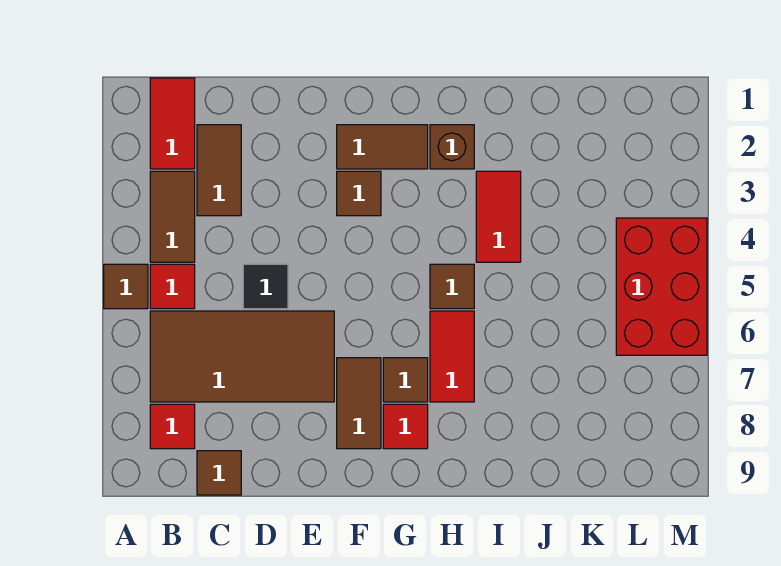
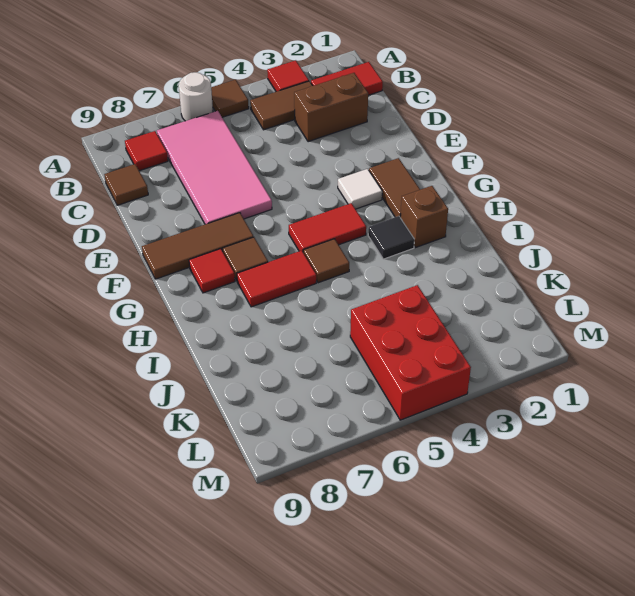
none -> white 1x1 round brick [179,72,213,121]
red 1x1 tile [150,264,195,309] -> red 1x1 tile moved to [267,60,309,92]
brown 2x4 tile [150,311,334,402] -> pink 2x4 tile [157,111,272,224]
brown 1x2 tile [197,125,241,216] -> brown 1x2 brick [294,73,368,142]
black 1x1 tile [243,264,288,309] -> black 1x1 tile moved to [368,216,414,259]
brown 1x1 tile [337,171,381,216] -> white 1x1 tile [338,169,382,209]
brown 1x2 tile [337,358,381,449] -> brown 1x3 tile [142,213,253,279]
red 1x2 tile [476,171,521,262] -> red 1x2 tile moved to [289,203,366,251]
red 2x3 brick [616,218,707,355] -> red 2x3 brick turned to [350,285,471,420]

